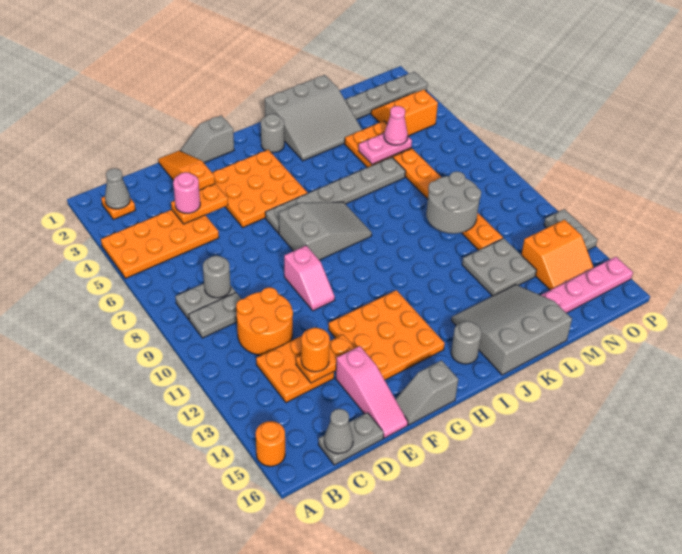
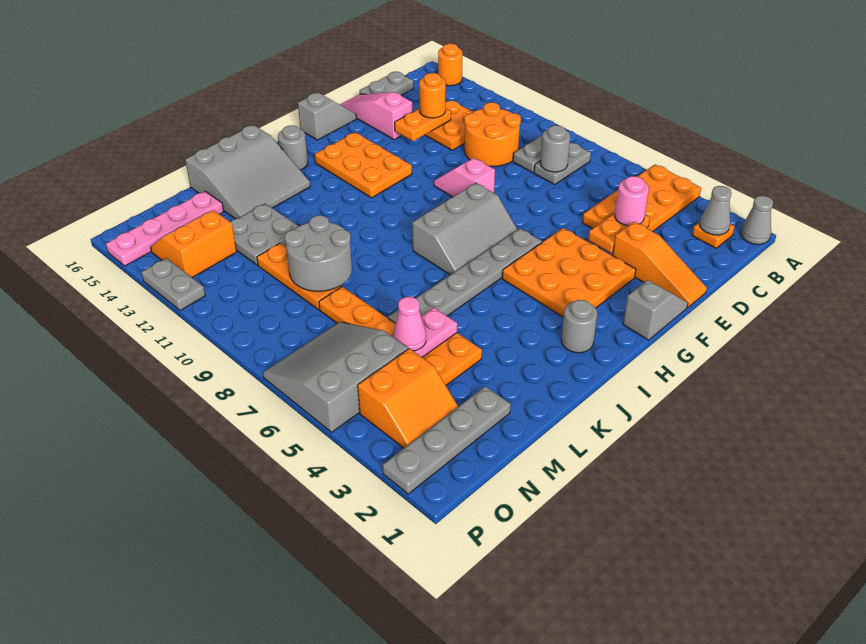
grey 1x1 cone [324,409,353,454] -> grey 1x1 cone moved to [741,196,773,244]
orange 3x3 plate [329,290,445,380] -> orange 2x3 plate [315,132,412,198]
grey 2x3 slope [279,202,372,260] -> grey 2x3 slope turned to [412,183,517,275]
grey 3x3 slope [265,75,362,161] -> grey 3x3 slope moved to [263,322,408,432]

